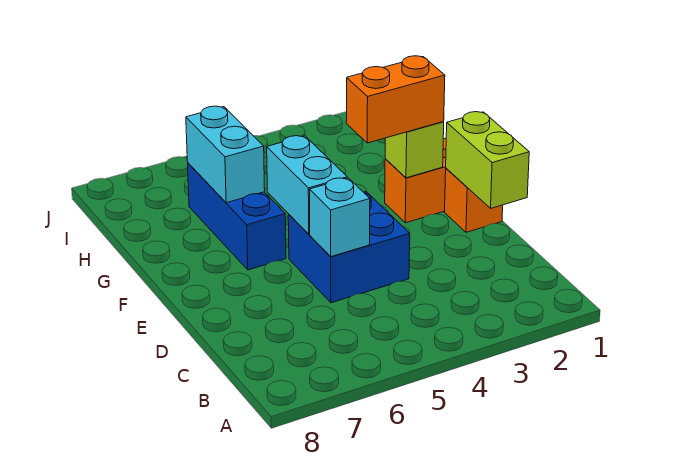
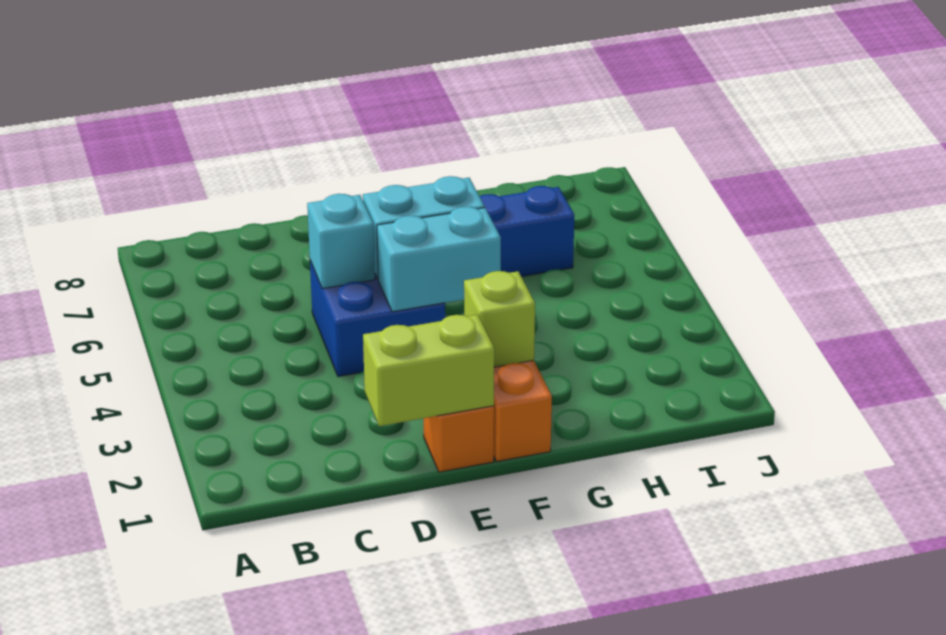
orange 1x2 brick [346,56,445,143] -> none
cyan 1x2 brick [186,106,265,203] -> cyan 1x2 brick moved to [377,207,501,312]

